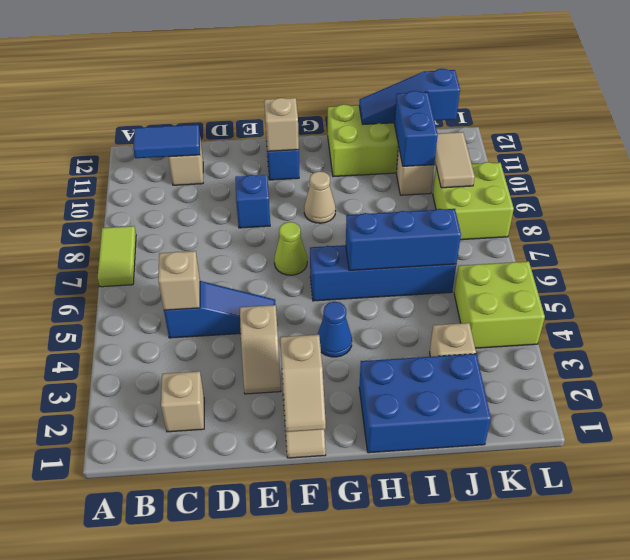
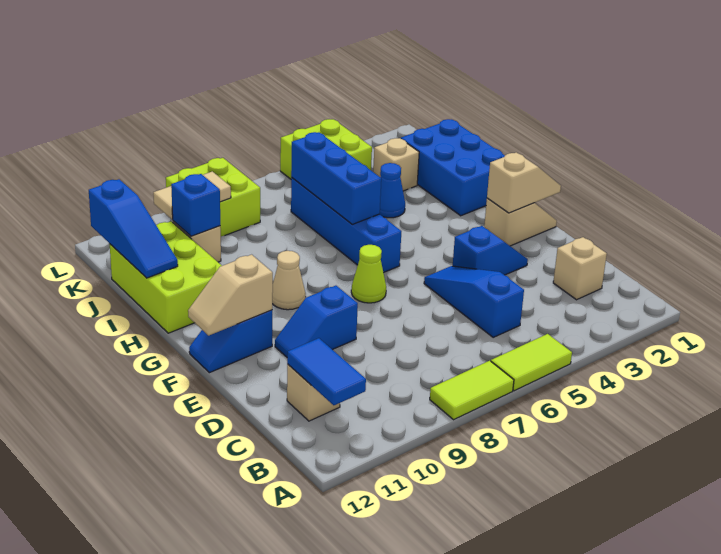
none -> lime 1x2 tile [491,334,572,391]
tan 1x1 brick [158,251,200,310] -> none
tan 1x2 slope [240,305,281,394] -> blue 1x2 slope [453,226,528,275]
blue 1x1 cone [317,302,352,357] -> blue 1x1 cone moved to [380,163,405,218]
blue 1x2 brick [394,91,438,166] -> blue 1x1 brick [171,174,220,236]

